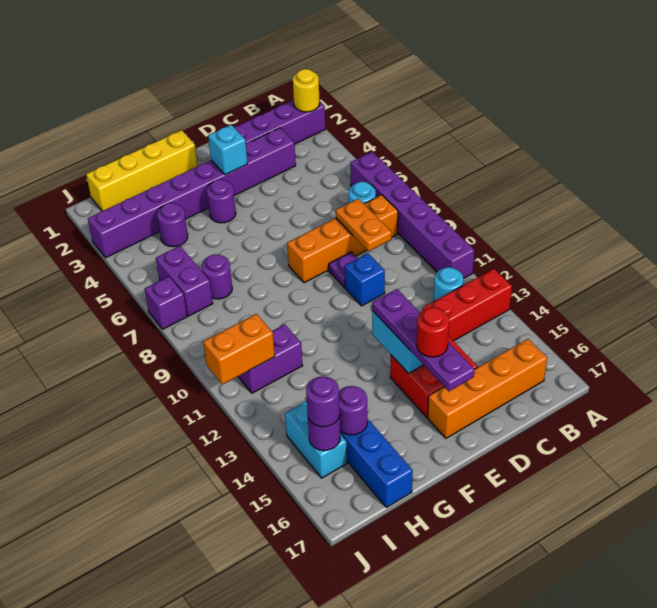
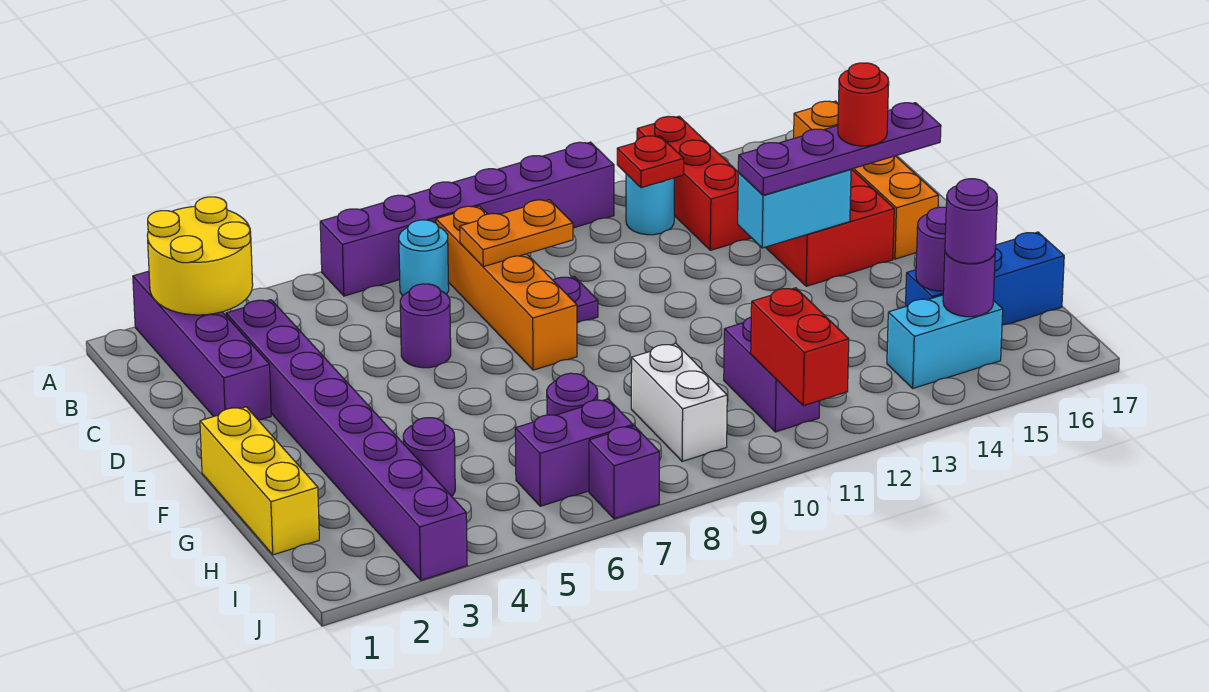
yellow 1x1 round brick [293,69,320,112] -> yellow 2x2 round brick [147,197,253,315]
none -> red 1x1 plate [617,136,684,188]
blue 1x1 brick [345,254,385,306] -> none
cyan 1x1 brick [208,125,248,175] -> none
yellow 1x4 brick [86,130,198,211] -> yellow 1x3 brick [200,407,319,555]
purple 1x1 round brick [207,179,236,223] -> purple 1x1 round brick moved to [400,284,451,368]
none -> white 1x2 brick [631,344,727,461]
orange 1x2 brick [203,314,275,384] -> red 1x2 brick [751,288,849,406]

